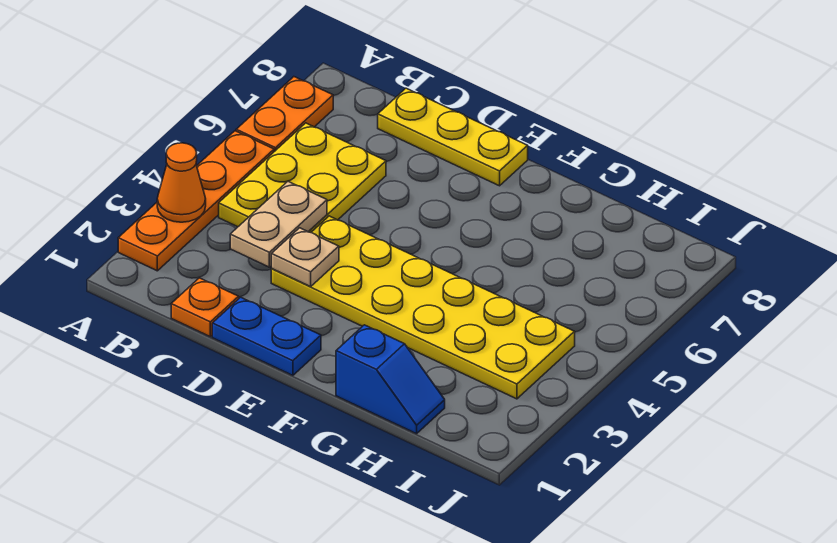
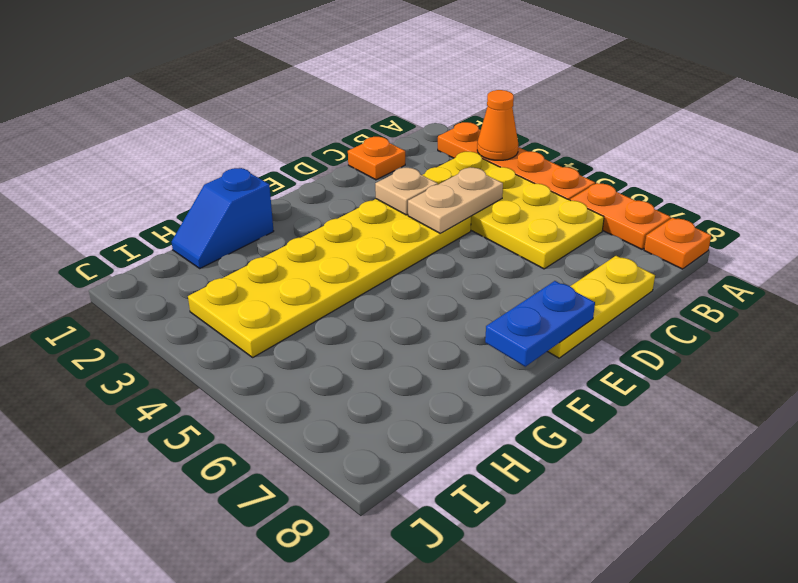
none -> orange 1x1 plate [644,218,711,269]
yellow 2x3 plate [219,123,386,232] -> yellow 2x4 plate [423,152,604,269]
tan 1x2 plate [230,182,327,267] -> tan 1x2 plate turned to [408,168,503,233]
blue 1x2 plate [212,297,321,375] -> blue 1x2 plate moved to [485,281,595,367]

